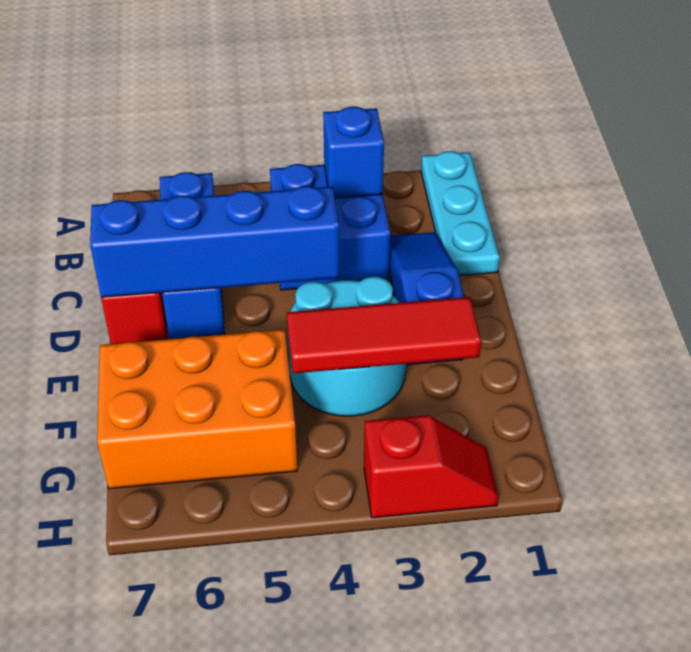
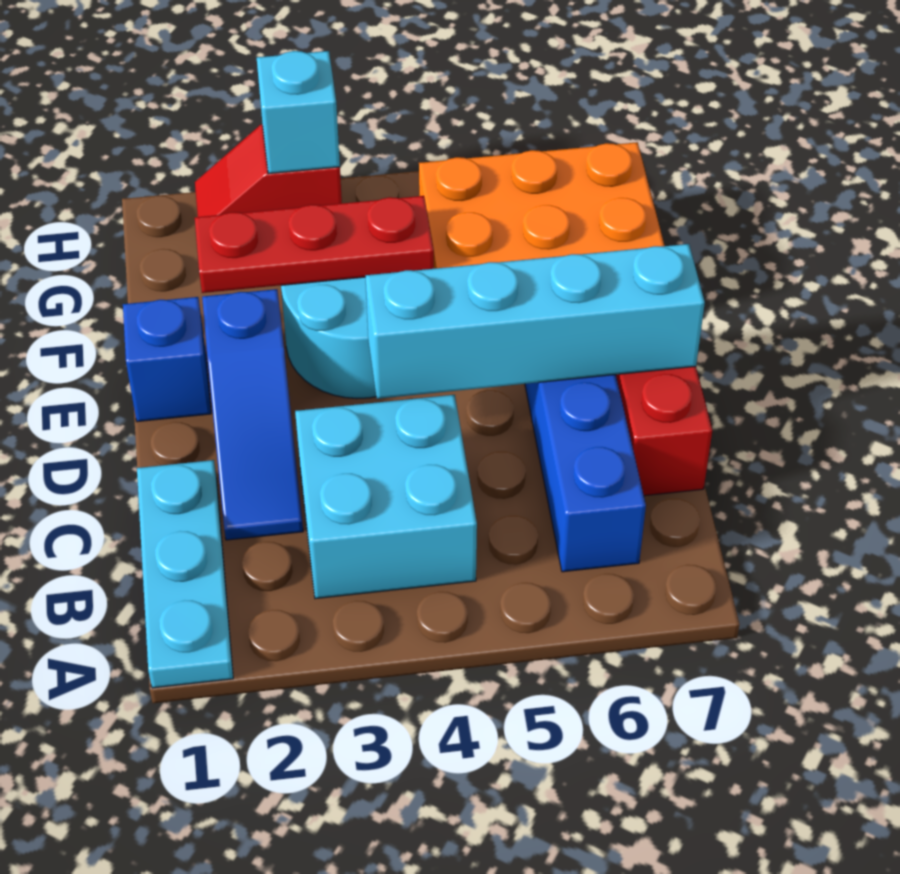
blue 2x2 brick [270,164,390,290] -> cyan 2x2 brick [295,395,477,599]
blue 1x1 brick [323,107,384,198] -> blue 1x1 brick moved to [123,297,211,422]
blue 1x4 brick [90,186,339,297] -> cyan 1x4 brick [365,244,705,399]
red 1x3 tile [287,297,481,373] -> red 1x3 plate [195,196,434,293]
none -> cyan 1x1 brick [257,51,340,174]

